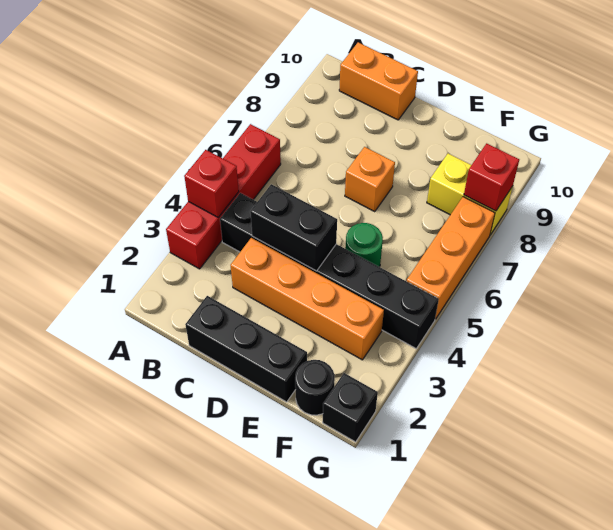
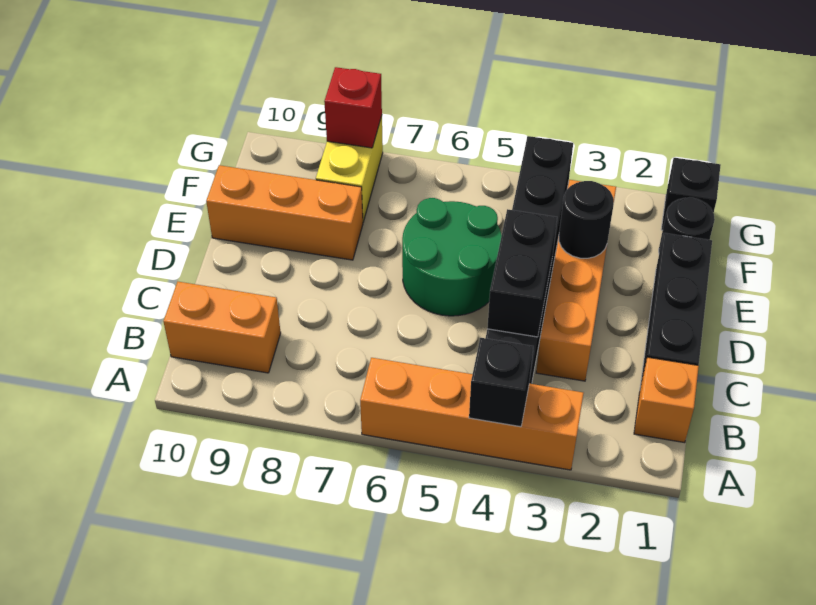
red 1x4 brick [166,124,281,269] -> orange 1x4 brick [360,358,584,470]
red 1x1 brick [184,150,239,217] -> black 1x1 brick [469,338,533,427]
orange 1x2 brick [339,42,418,120] -> orange 1x2 brick turned to [163,282,281,373]
orange 1x1 brick [345,147,395,212] -> orange 1x1 brick moved to [634,357,699,443]
none -> black 1x1 round brick [559,181,614,258]
green 1x1 round brick [345,223,383,267] -> green 2x2 round brick [402,198,502,316]
orange 1x3 brick [407,197,495,319] -> orange 1x3 brick moved to [206,165,363,260]

